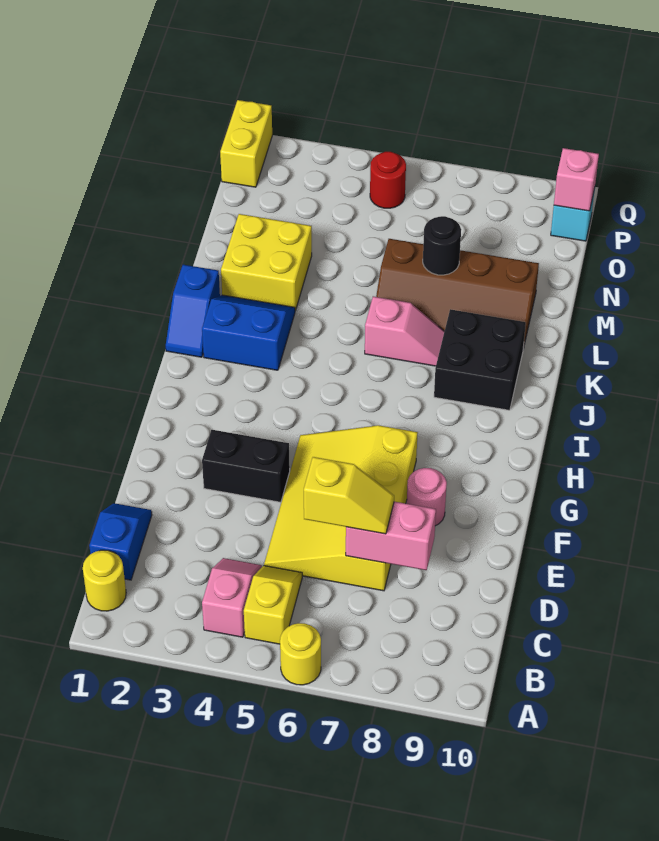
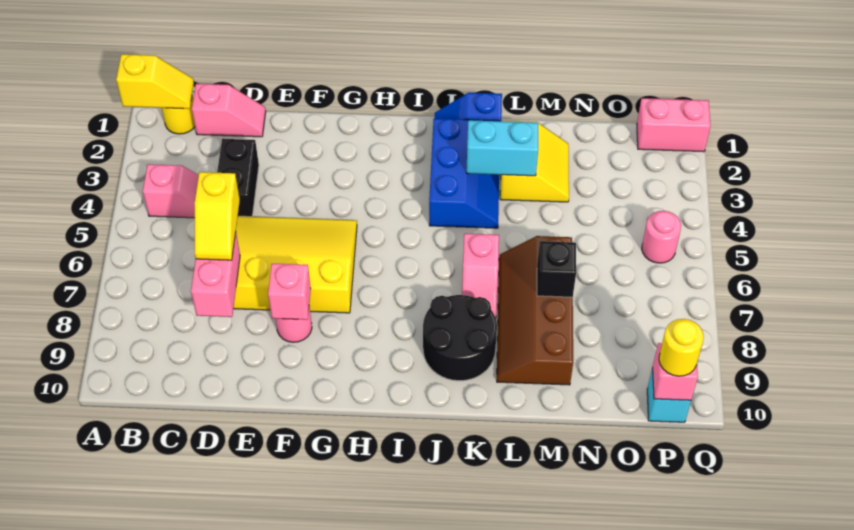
yellow 1x1 round brick [280,623,321,685] -> yellow 1x1 round brick moved to [659,319,704,376]
yellow 1x2 slope [244,566,302,644] -> yellow 1x2 slope moved to [116,54,194,109]
blue 1x2 slope [89,503,152,580] -> pink 1x2 slope [192,84,266,137]
black 1x2 brick [202,430,290,502] -> black 1x2 brick moved to [217,139,259,217]
none -> pink 1x1 brick [268,264,311,320]
blue 2x2 slope [202,295,295,370] -> blue 2x3 slope [429,118,499,228]
black 2x2 brick [434,309,526,410] -> black 2x2 round brick [423,295,497,381]
none -> cyan 1x2 brick [466,120,538,176]
yellow 2x2 brick [221,214,312,311] -> yellow 2x2 slope [500,121,569,202]
black 1x1 round brick [423,216,461,275] -> black 1x1 brick [537,241,576,297]
yellow 1x2 brick [220,100,272,187] -> pink 1x2 brick [637,98,711,152]
red 1x1 round brick [370,152,406,208] -> pink 1x1 round brick [642,211,681,263]

